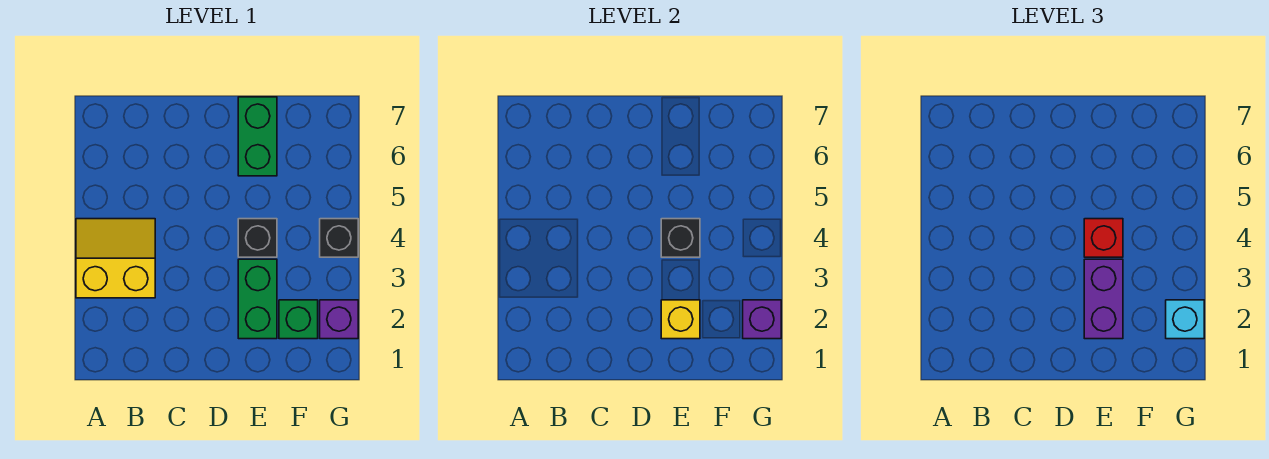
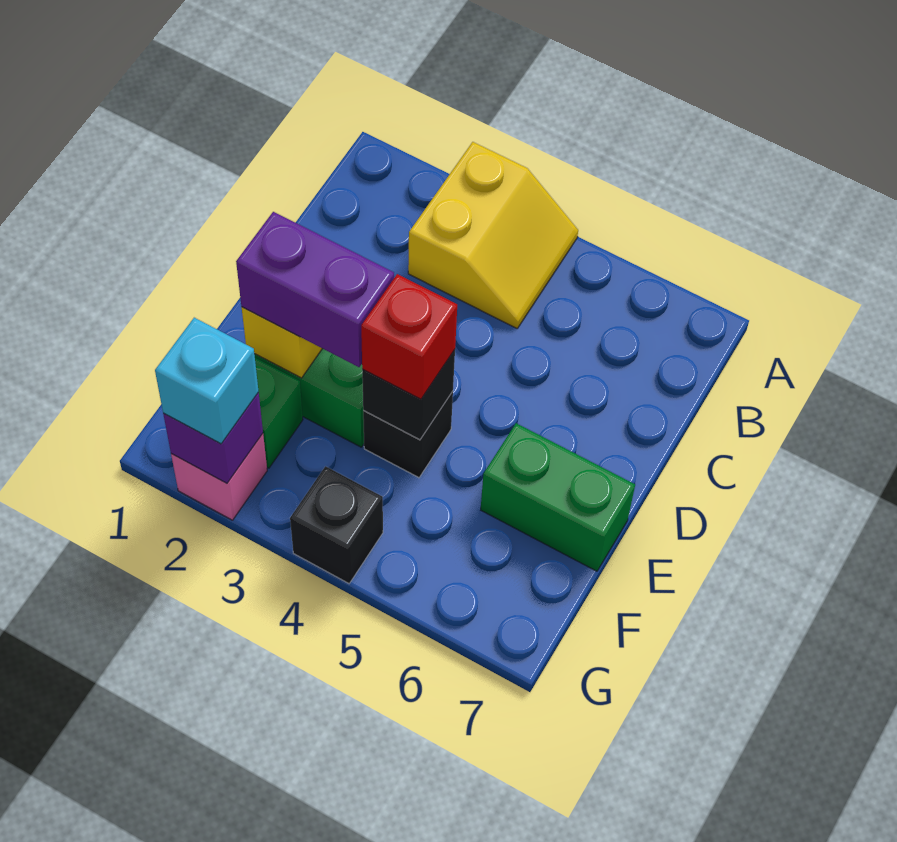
purple 1x1 brick [320,300,358,339] -> pink 1x1 brick [171,434,267,520]

